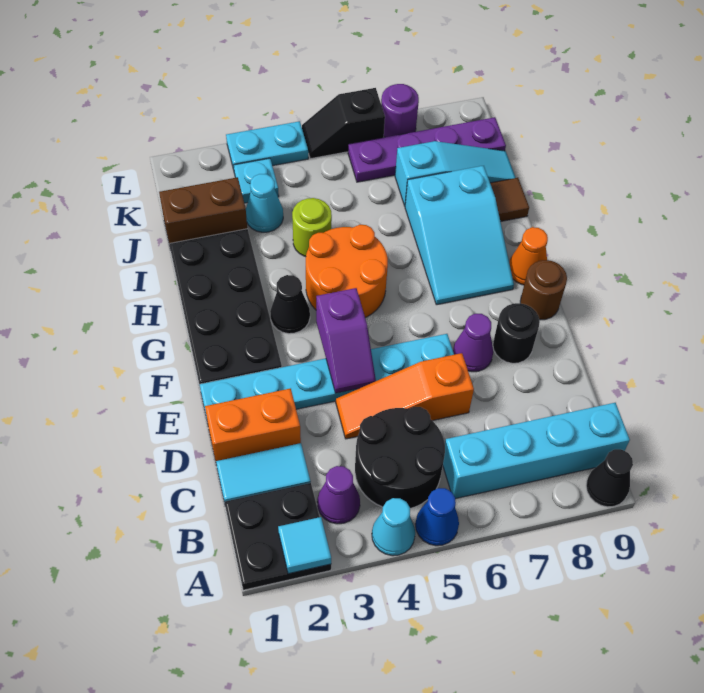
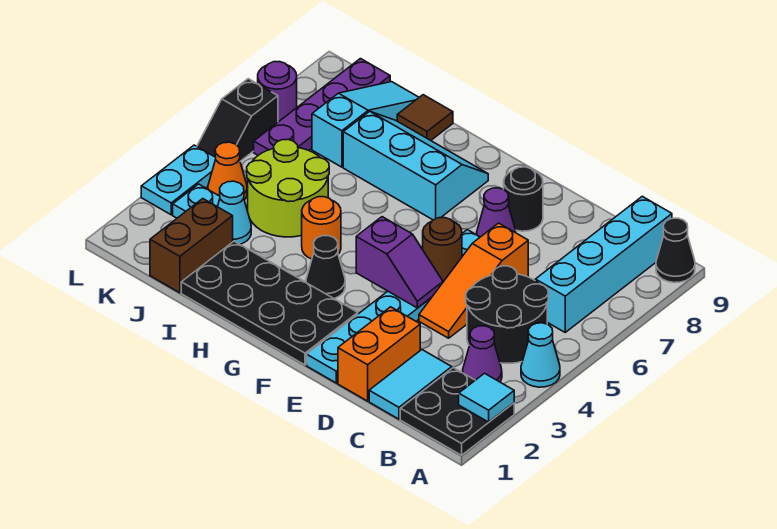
blue 1x1 cone [416,488,459,546] -> none
brown 1x1 round brick [520,260,567,320] -> brown 1x1 round brick moved to [423,218,462,282]
orange 2x2 round brick [306,225,388,318] -> orange 1x1 round brick [302,197,341,259]
cyan 2x3 slope [405,166,514,305] -> cyan 2x3 slope turned to [343,111,488,220]
orange 1x1 cone [509,227,548,285] -> orange 1x1 cone moved to [208,142,247,200]
lime 1x1 round brick [292,198,332,257] -> lime 2x2 round brick [247,140,329,237]

